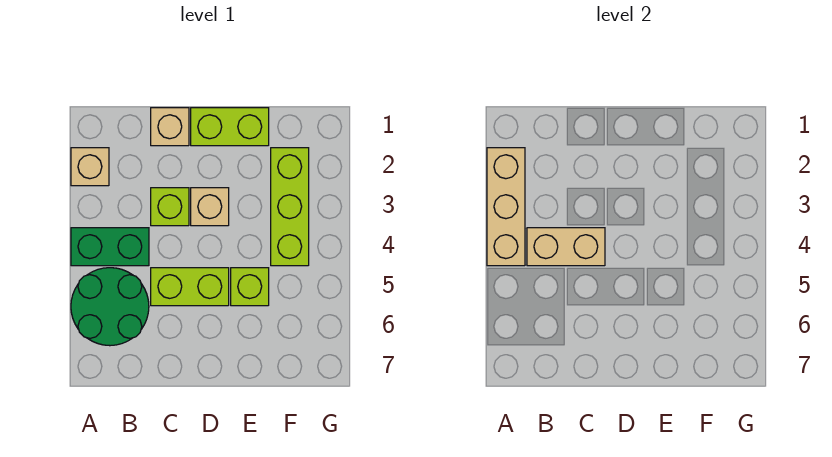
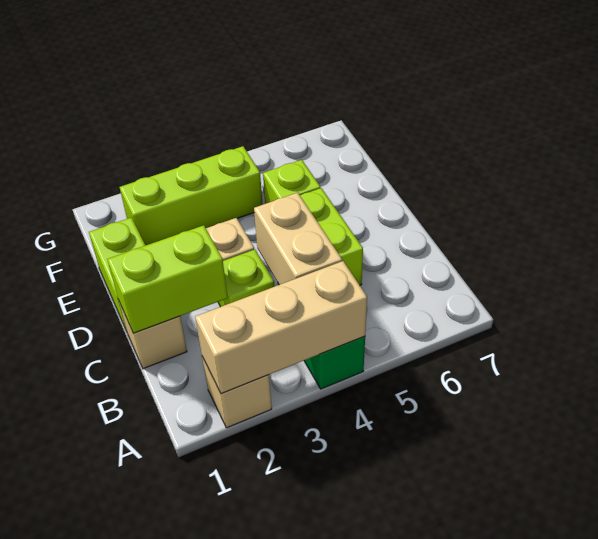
green 2x2 round brick [71,268,149,346] -> none
none -> lime 1x2 brick [107,225,228,333]

